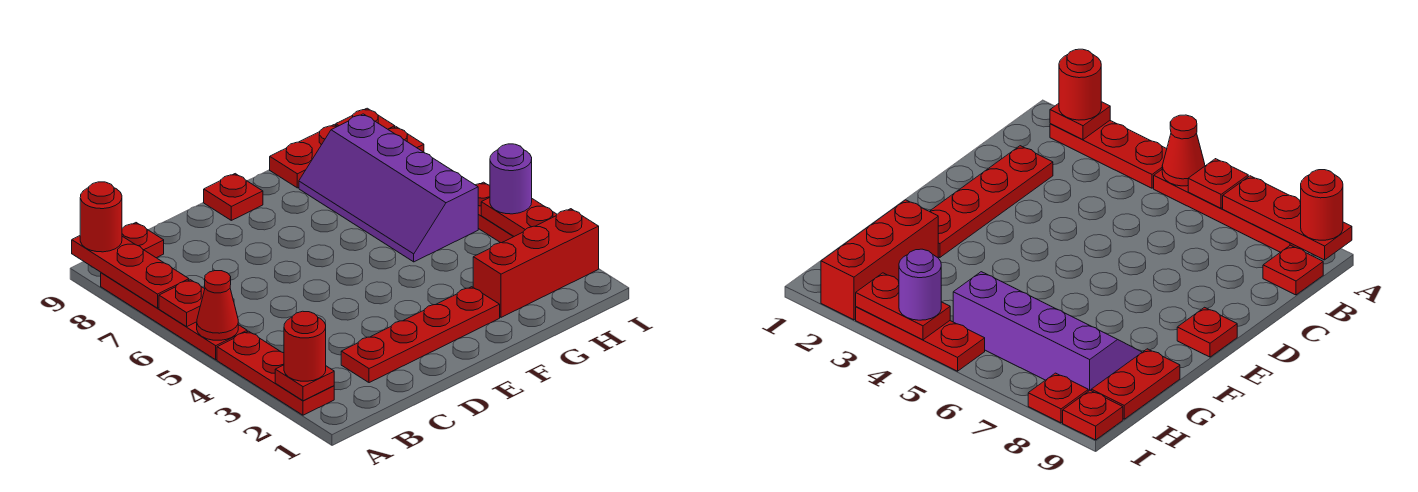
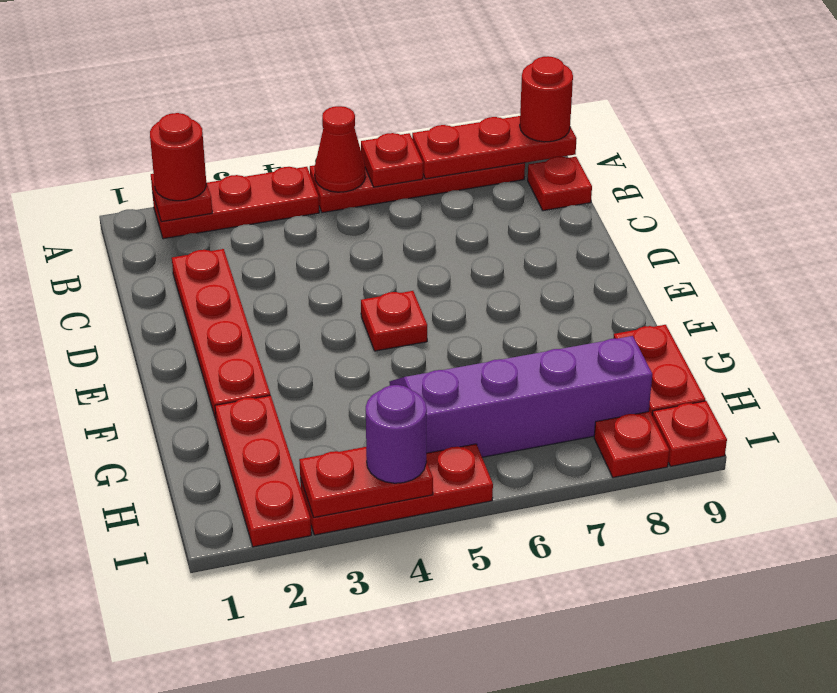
red 1x1 plate [204,174,263,220] -> red 1x1 plate moved to [361,291,427,351]
red 1x3 brick [473,209,599,317] -> red 1x3 plate [215,395,311,547]

